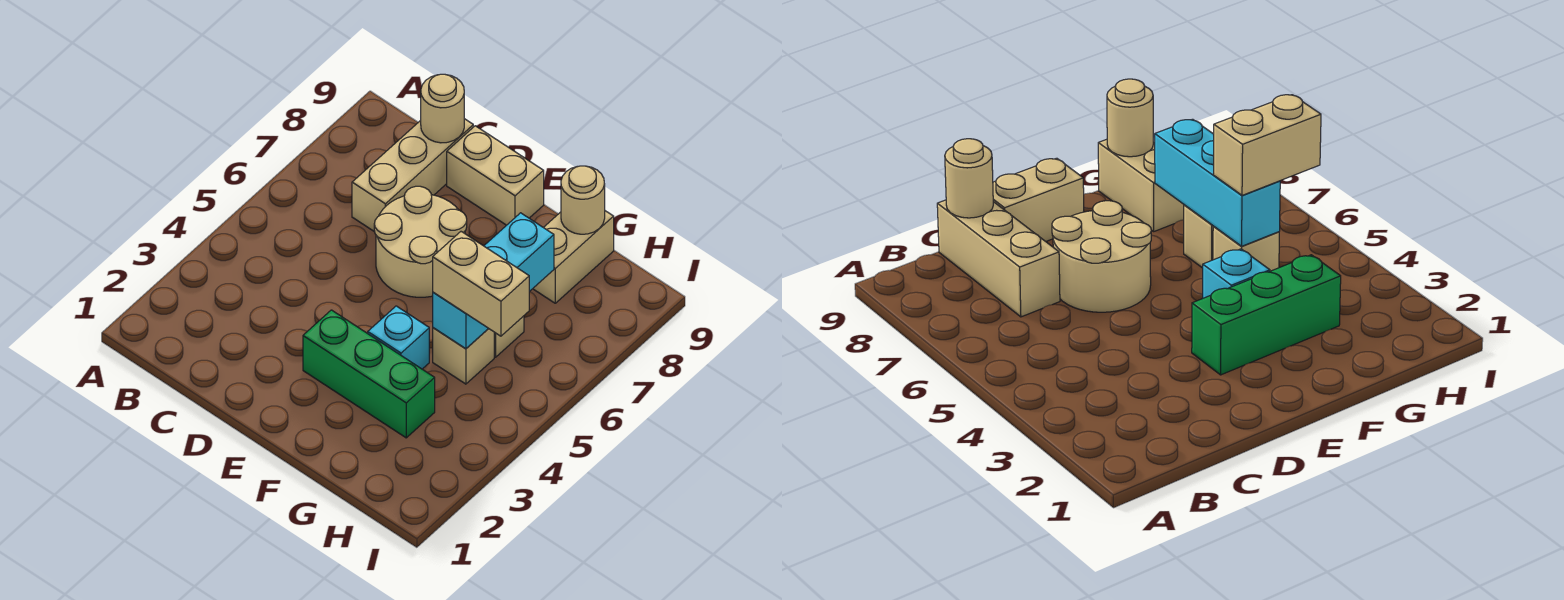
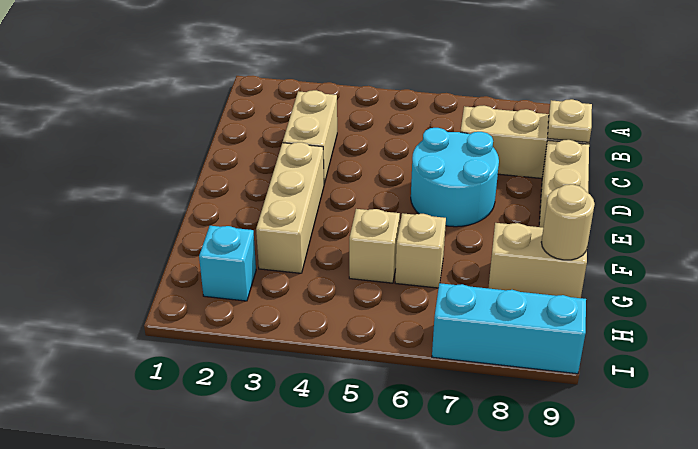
tan 1x1 round brick [421,74,464,143] -> tan 1x1 plate [548,99,592,142]
tan 2x2 round brick [374,186,467,297] -> cyan 2x2 round brick [411,128,499,227]
green 1x3 brick [303,310,435,438] -> tan 1x3 brick [256,142,324,273]
cyan 1x1 brick [368,306,429,369] -> cyan 1x1 brick moved to [199,226,256,301]
cyan 1x3 brick [433,213,554,349] -> cyan 1x3 brick moved to [432,283,586,374]
tan 1x2 brick [433,232,529,336] -> tan 1x2 brick moved to [283,90,337,184]

